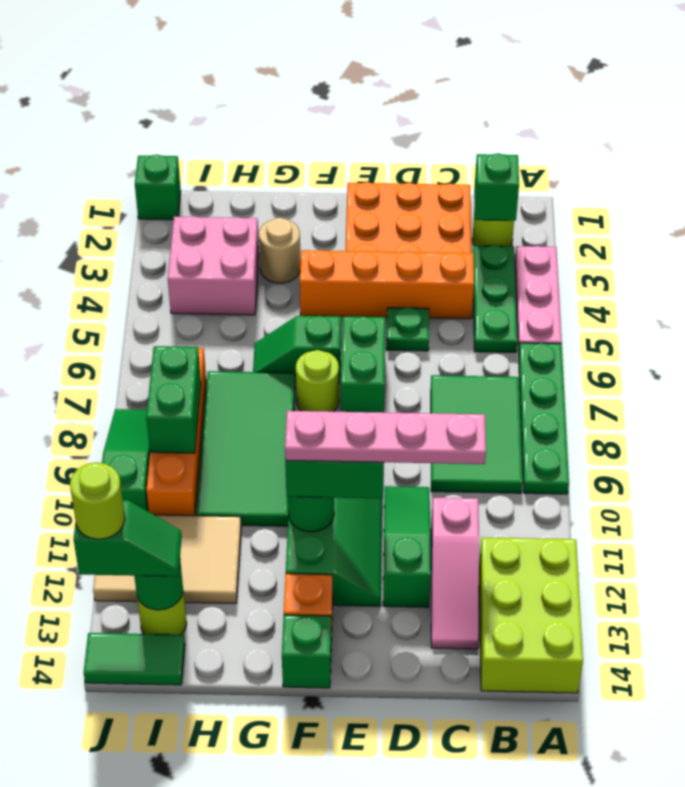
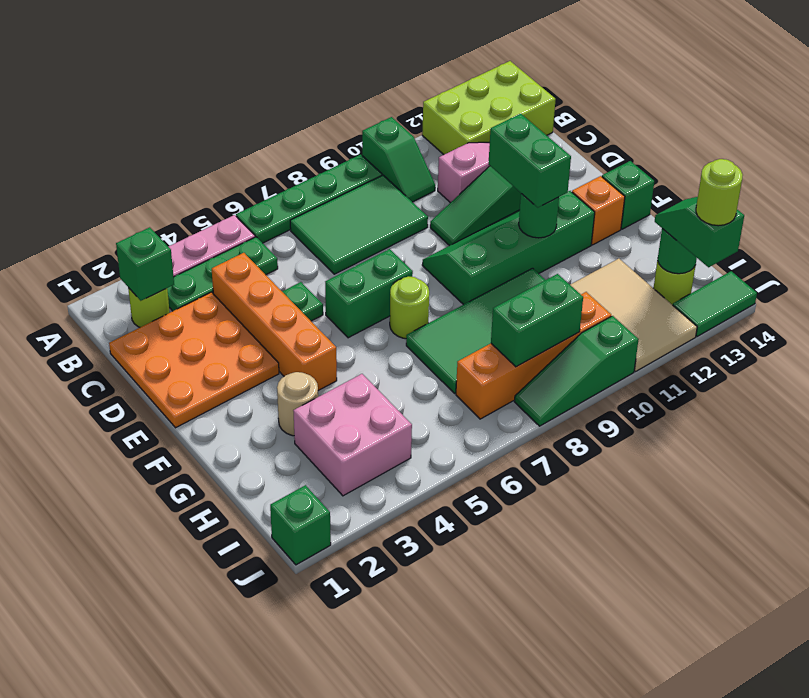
pink 1x4 plate [285,411,486,464] -> none
green 1x2 slope [253,316,341,383] -> green 1x2 slope moved to [362,117,435,202]
green 1x2 tile [84,633,185,685] -> green 1x2 tile turned to [673,271,757,337]

